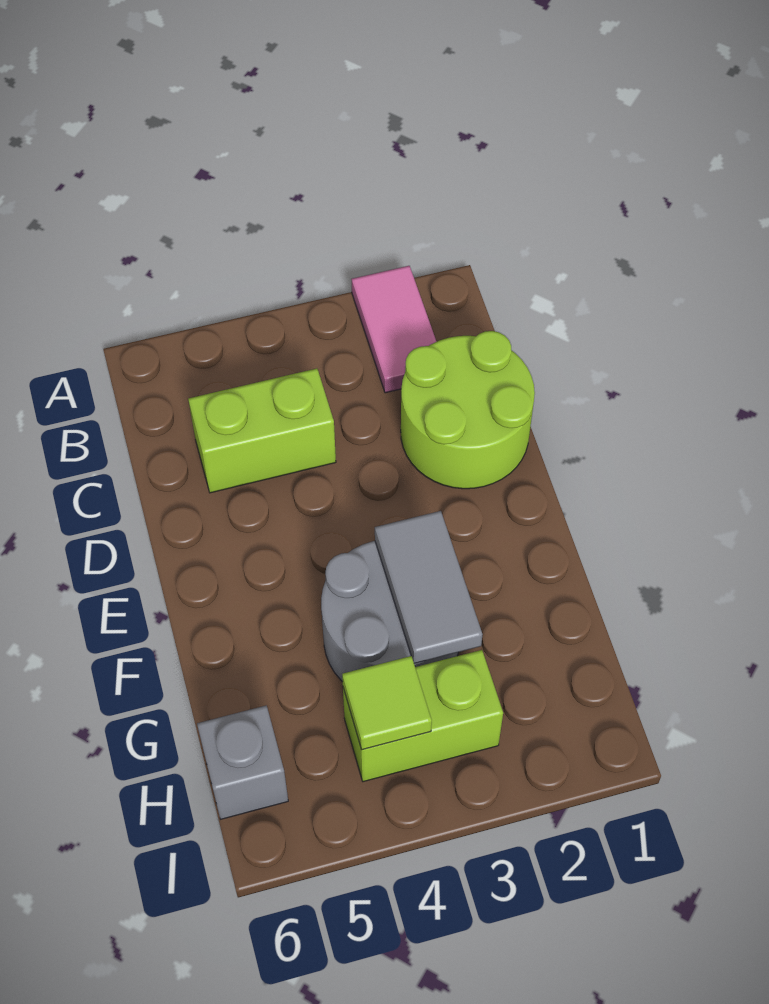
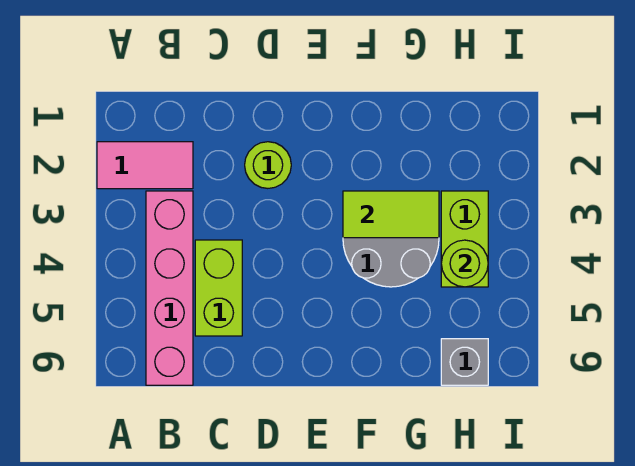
none -> pink 1x4 brick [146,191,193,385]
lime 2x2 round brick [401,331,535,489] -> lime 1x1 round brick [245,142,291,188]
grey 1x2 tile [375,511,483,663] -> lime 1x2 tile [343,191,439,238]
lime 1x1 tile [342,656,432,750] -> lime 1x1 round brick [441,240,488,287]

